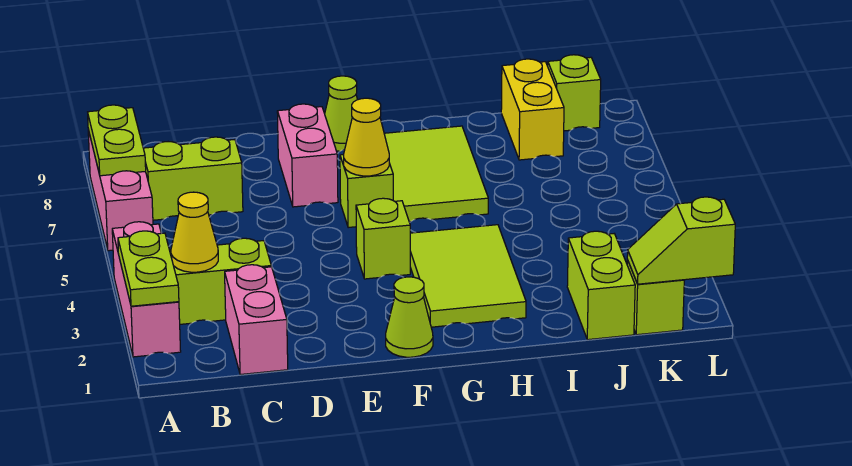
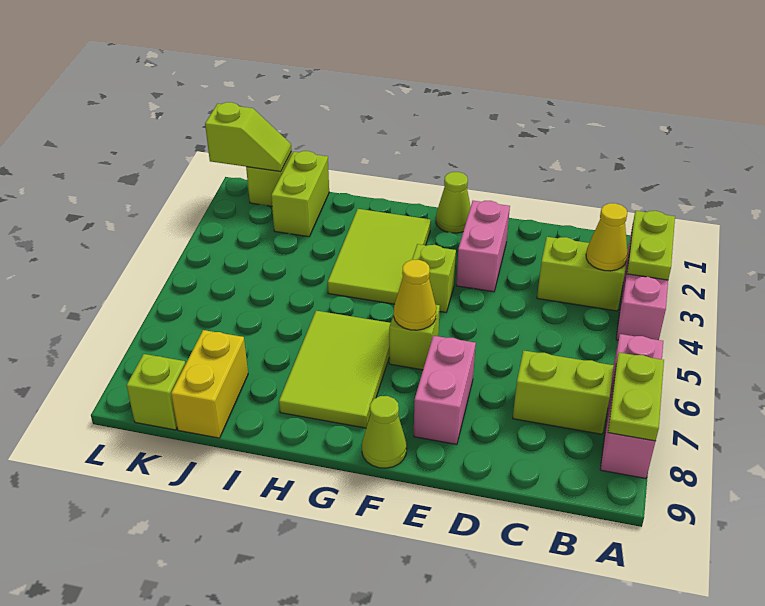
pink 1x2 brick [225,265,288,375] -> pink 1x2 brick moved to [456,201,510,292]

